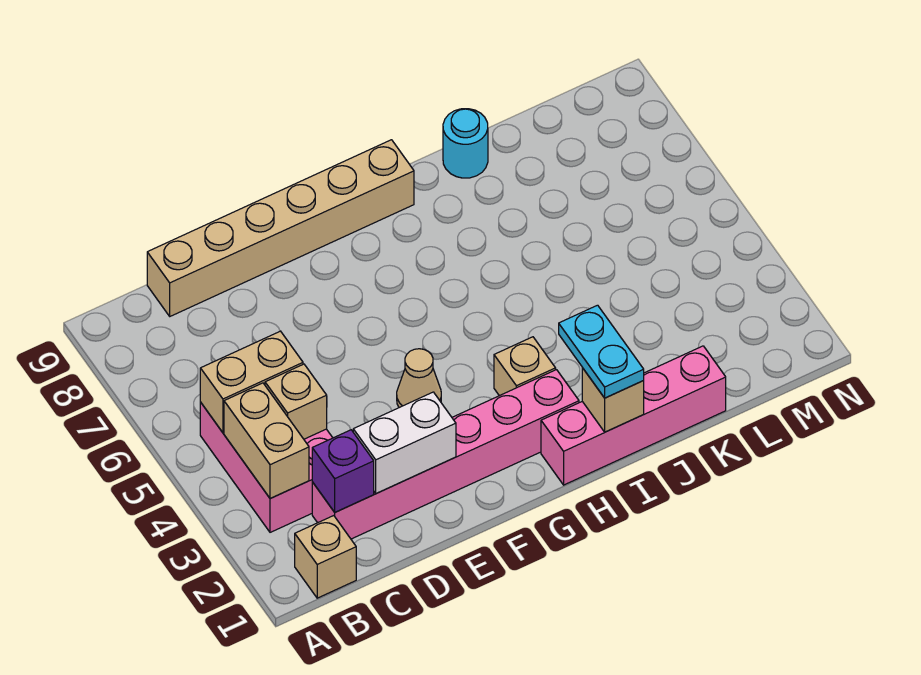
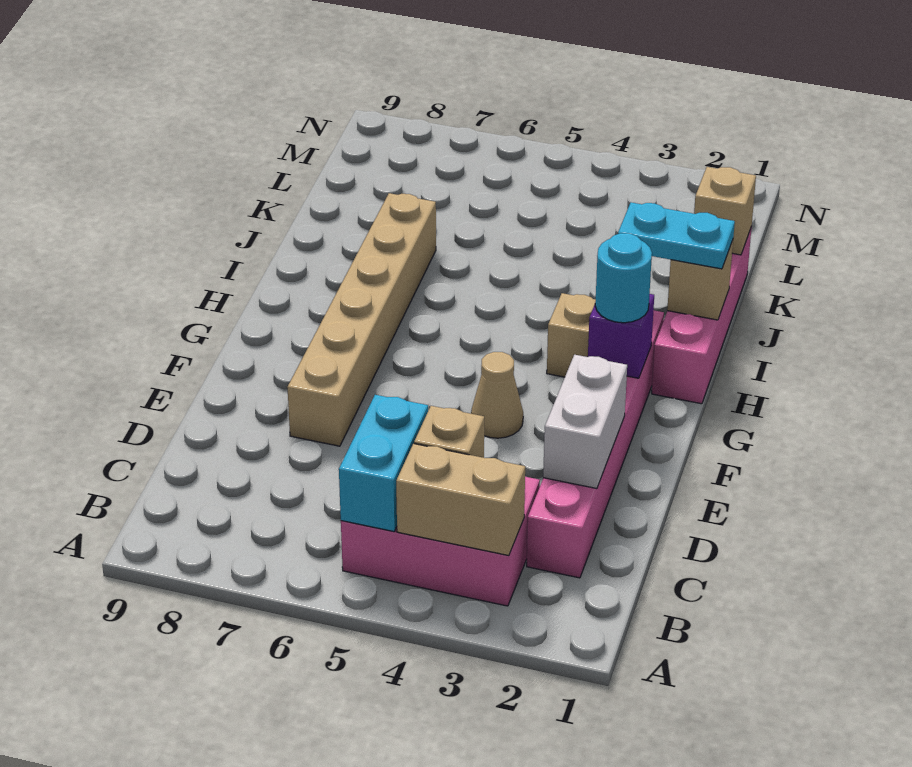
tan 1x1 brick [295,516,356,598] -> tan 1x1 brick moved to [694,167,756,255]
tan 1x2 brick [200,331,303,433] -> cyan 1x2 brick [339,395,428,532]
purple 1x1 brick [312,430,374,512] -> purple 1x1 brick moved to [588,294,654,378]
tan 1x6 brick [147,140,414,316] -> tan 1x6 brick moved to [287,193,436,446]
cyan 1x1 round brick [443,109,488,178] -> cyan 1x1 round brick moved to [595,233,652,323]

